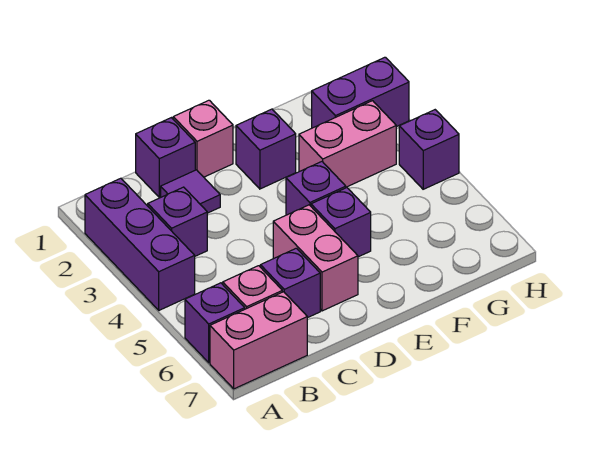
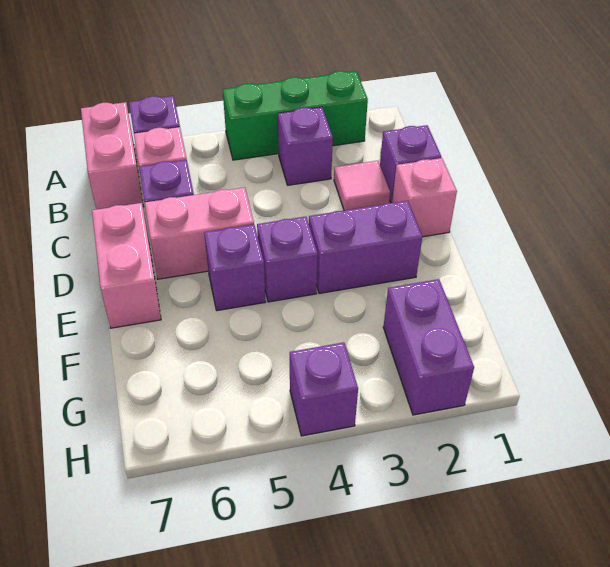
purple 1x3 brick [85,178,195,310] -> green 1x3 brick [223,71,368,160]
purple 1x1 tile [161,170,220,213] -> pink 1x1 tile [334,161,390,210]
purple 1x1 brick [236,109,296,189] -> purple 1x2 brick [309,201,422,293]
pink 1x2 brick [299,101,396,187] -> pink 1x2 brick moved to [92,203,161,328]

